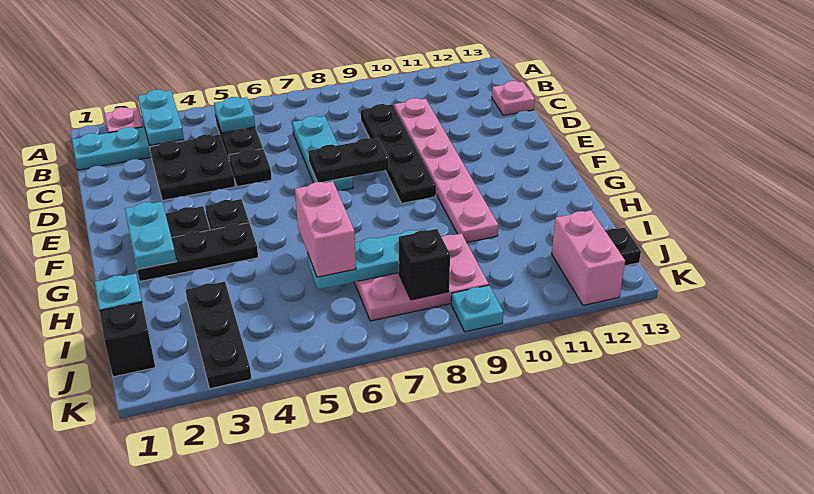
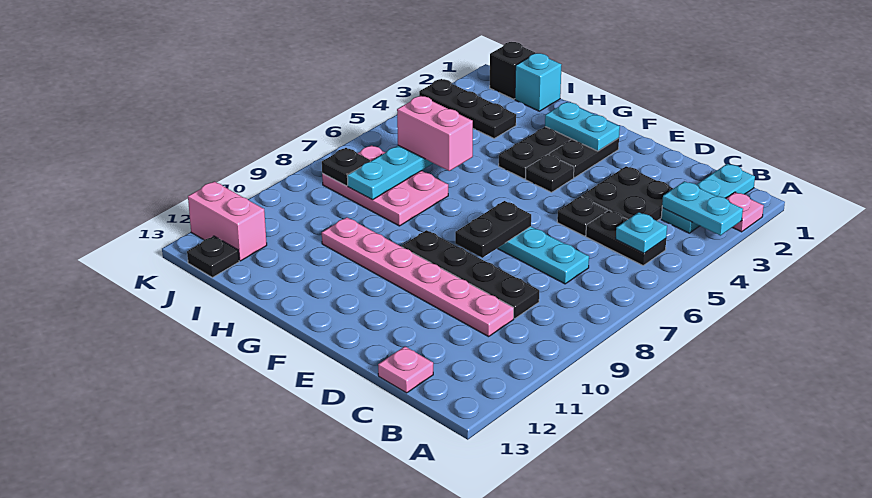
pink 2x3 plate [354,233,489,321] -> pink 2x3 plate turned to [322,145,448,226]
black 1x1 brick [399,229,450,300] -> black 1x1 plate [322,148,370,186]
cyan 1x1 plate [451,285,503,332] -> none

